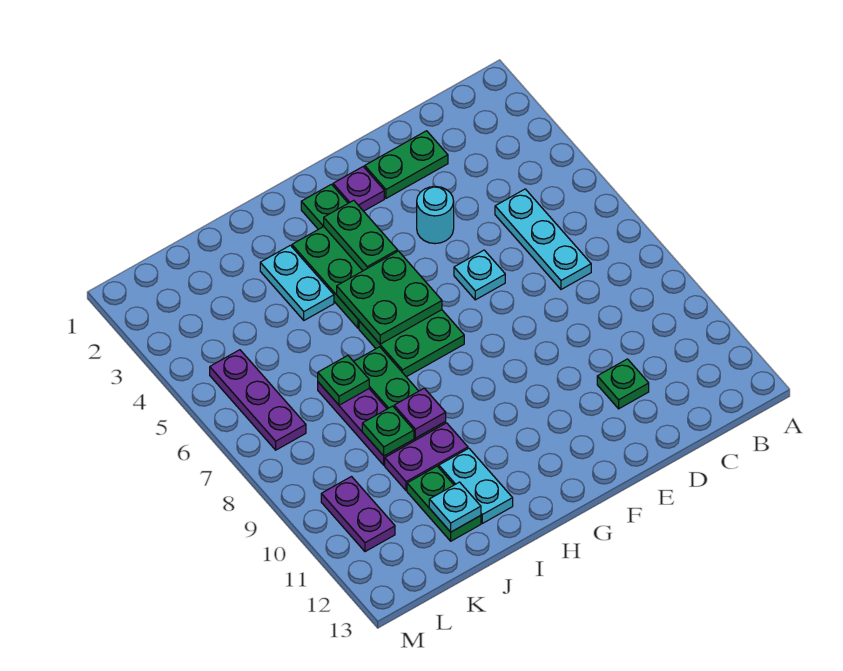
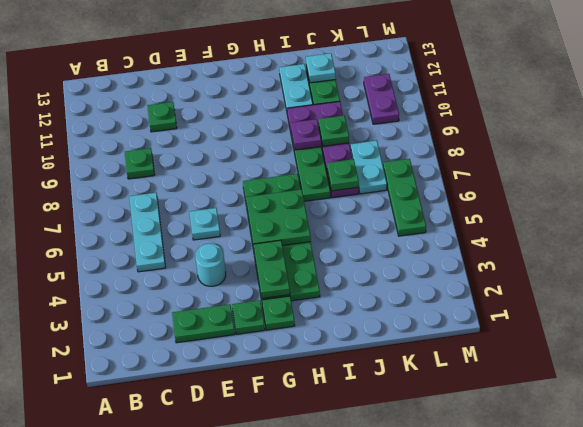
none -> green 1x1 plate [125,148,155,179]
purple 1x1 plate [333,167,384,211] -> green 1x1 plate [232,300,265,334]
cyan 1x2 plate [260,245,334,320] -> cyan 1x2 plate moved to [351,140,387,194]
purple 1x3 plate [210,350,306,450] -> green 1x3 plate [383,159,426,236]

